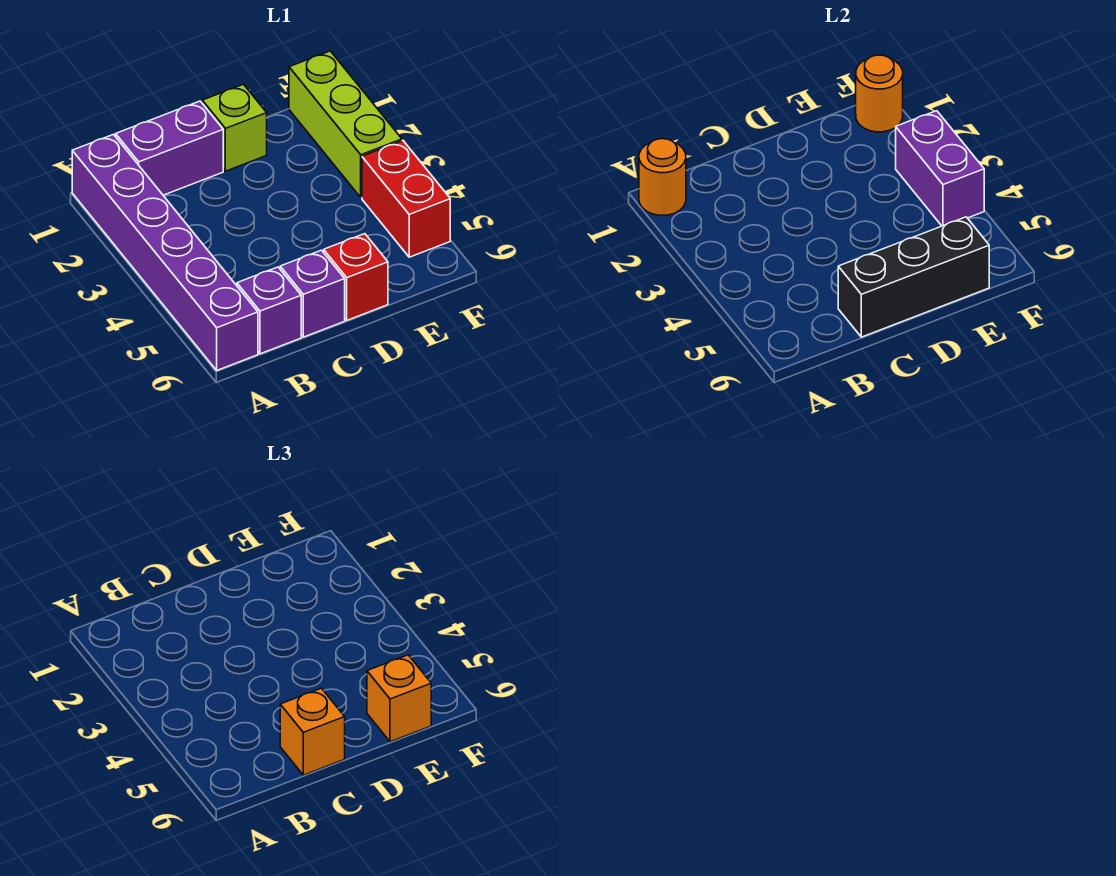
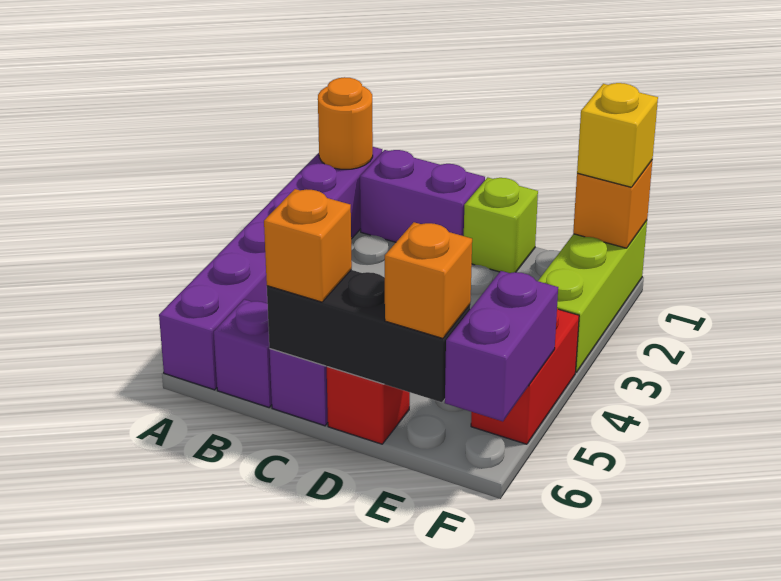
orange 1x1 round brick [856,55,903,132] -> orange 1x1 brick [573,161,652,248]
none -> yellow 1x1 brick [577,83,658,187]
purple 1x2 brick [896,111,984,226] -> purple 1x2 brick moved to [445,271,558,421]

